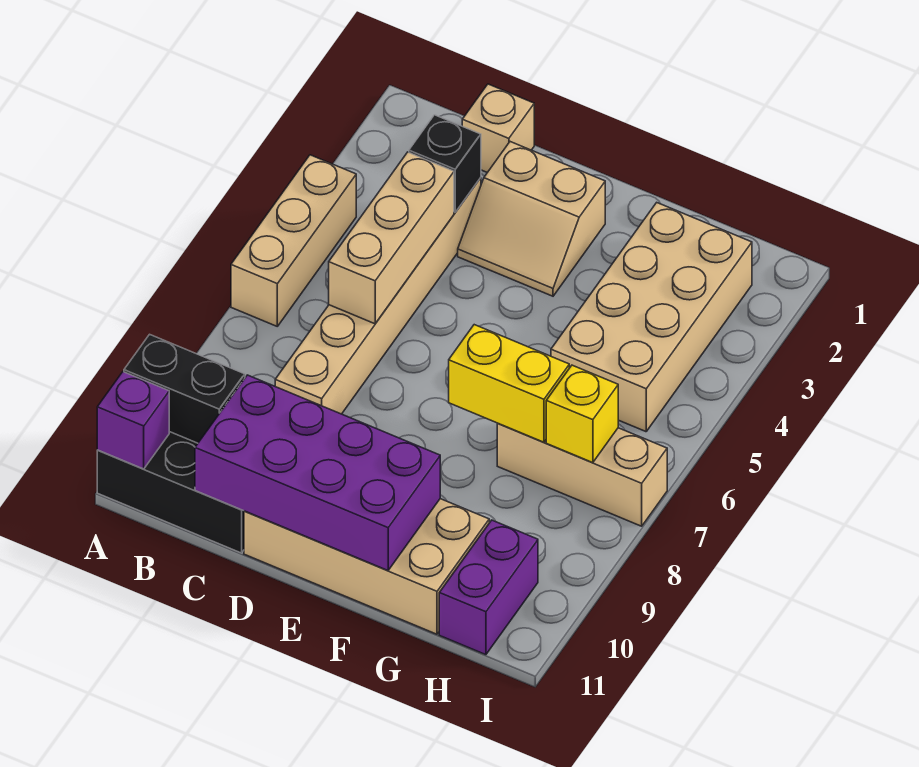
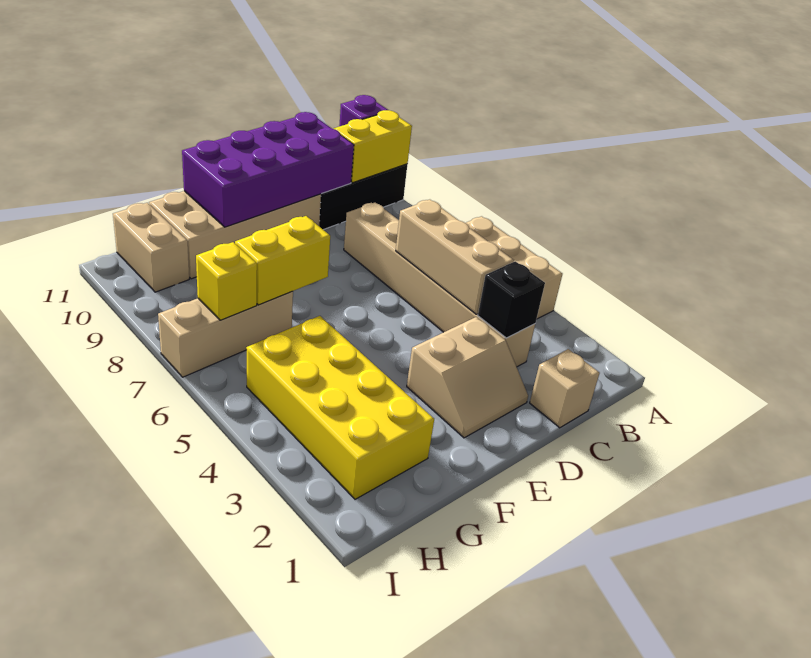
black 1x2 brick [124,334,245,443] -> yellow 1x2 brick [334,110,412,183]
tan 2x2 slope [458,142,605,296] -> tan 2x2 slope turned to [407,317,528,438]
tan 2x4 brick [551,203,752,432] -> yellow 2x4 brick [246,316,434,499]
purple 1x2 brick [439,520,538,655] -> tan 1x2 brick [113,203,189,292]

